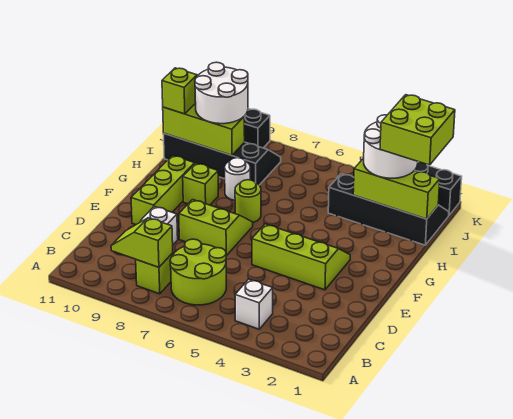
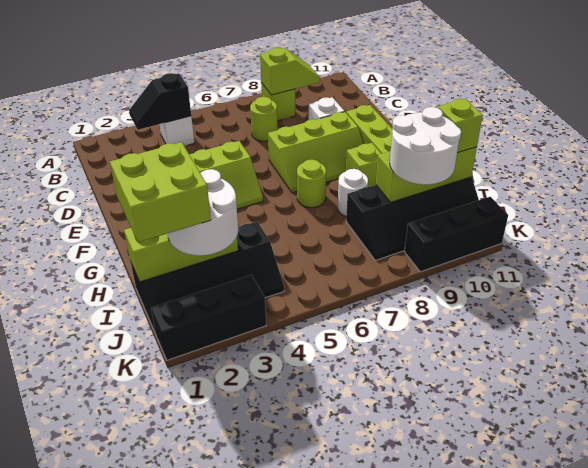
none -> black 1x2 slope [129,73,191,130]
lime 2x2 round brick [170,239,226,305] -> lime 1x1 round brick [250,97,278,141]
lime 2x2 slope [179,200,253,256] -> lime 2x3 slope [268,112,363,193]

